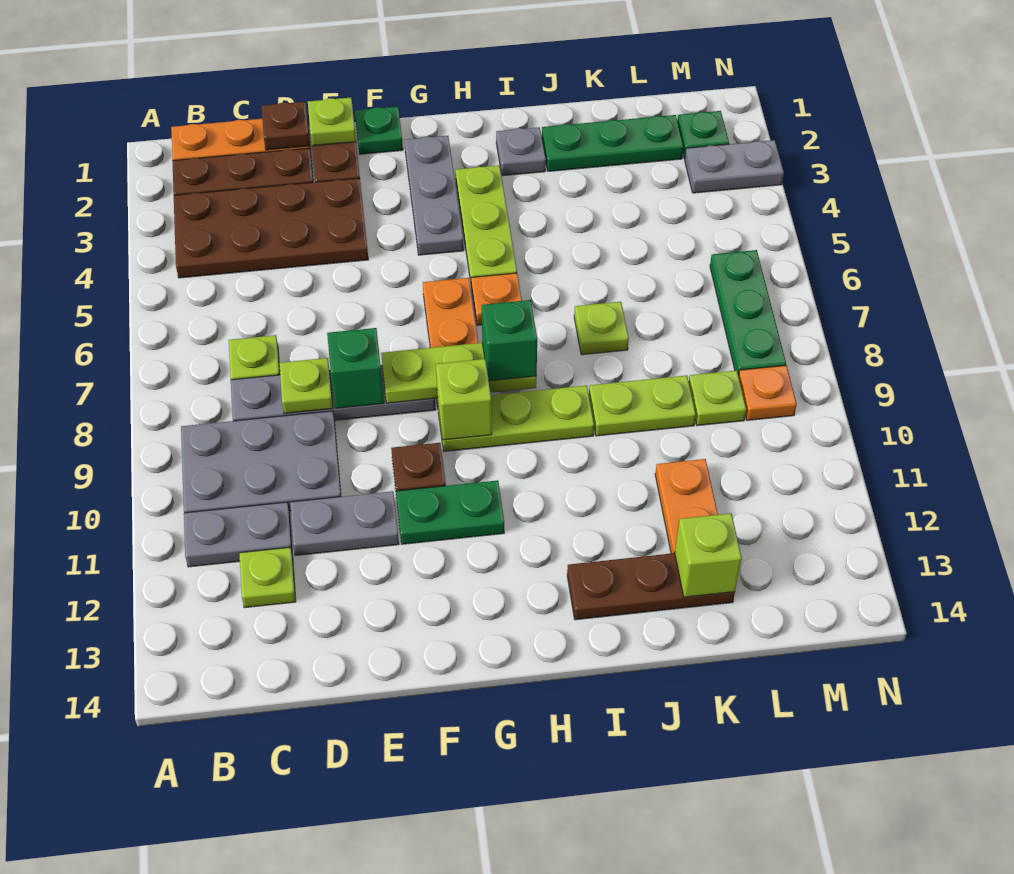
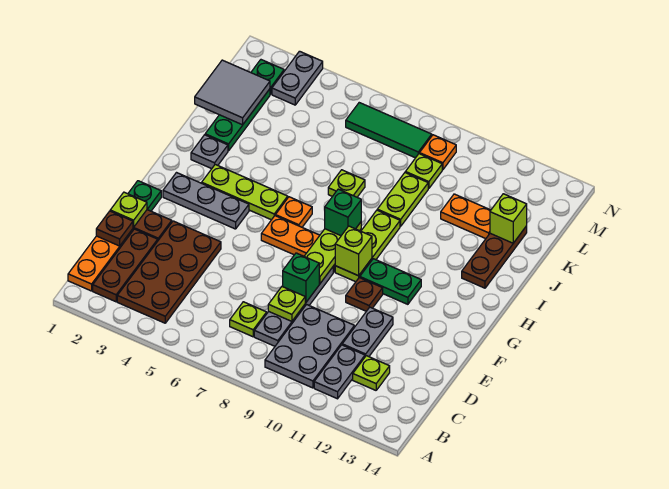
green 1x2 plate [396,480,504,544] -> green 1x2 plate turned to [360,259,421,304]
none -> grey 2x2 tile [195,60,270,125]
green 1x3 plate [710,250,786,375] -> green 1x3 tile [346,103,432,158]

